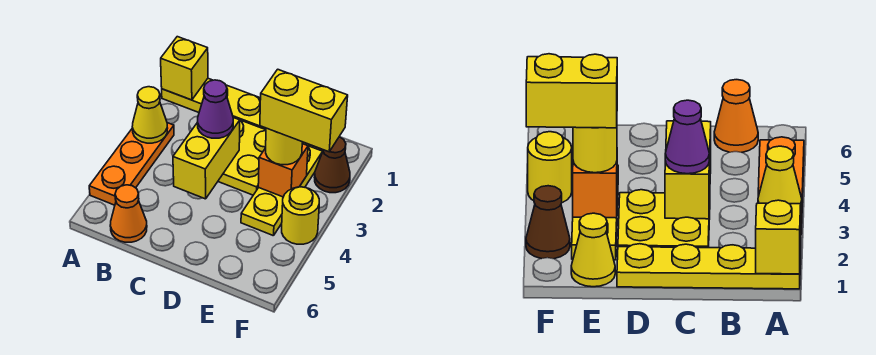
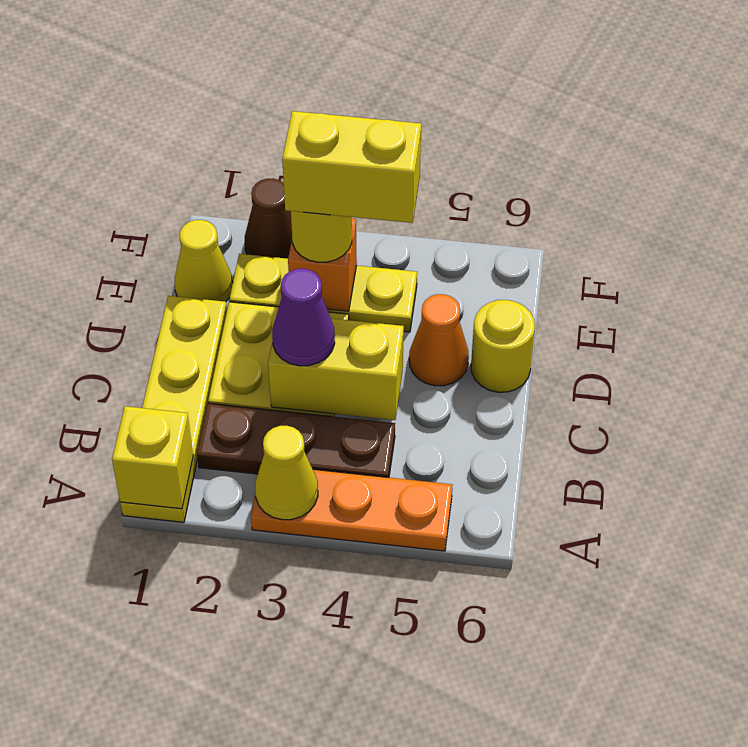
none -> brown 1x3 plate [197,403,395,477]
orange 1x1 cone [110,185,147,242] -> orange 1x1 cone moved to [409,294,469,386]
yellow 1x2 brick [260,69,348,152] -> yellow 1x2 brick turned to [282,111,421,223]
yellow 1x1 round brick [282,187,319,244] -> yellow 1x1 round brick moved to [471,300,535,392]

